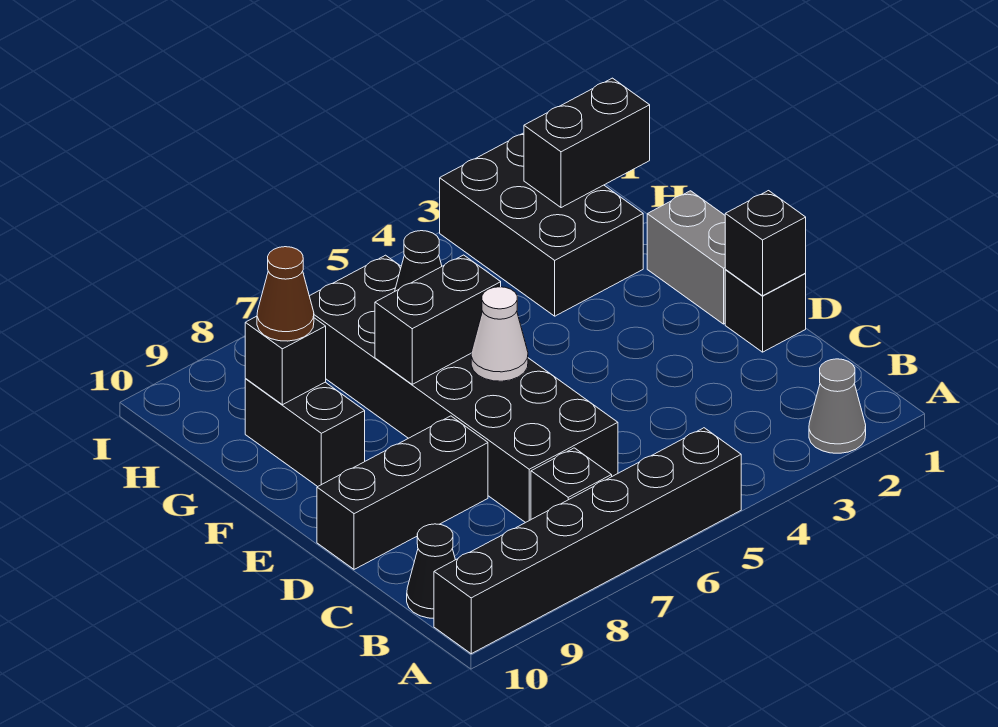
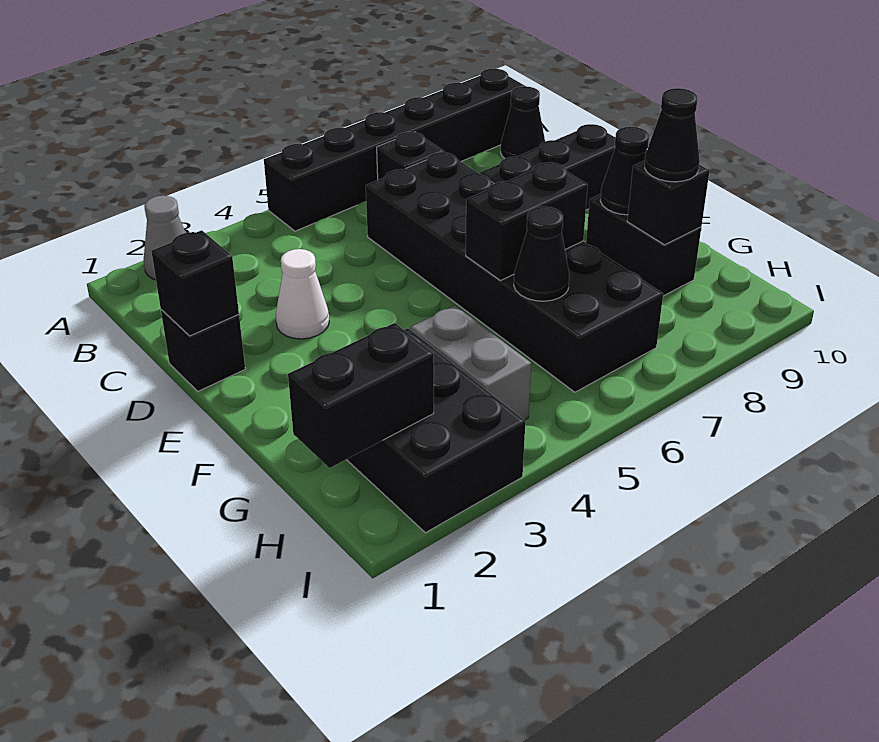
grey 1x2 brick [647,191,726,324] -> grey 1x2 brick moved to [410,306,531,420]
white 1x1 cone [471,287,528,381] -> white 1x1 cone moved to [276,249,329,339]
none -> black 1x1 cone [600,127,649,215]
brown 1x1 cone [257,247,314,341] -> black 1x1 cone [645,88,700,182]

